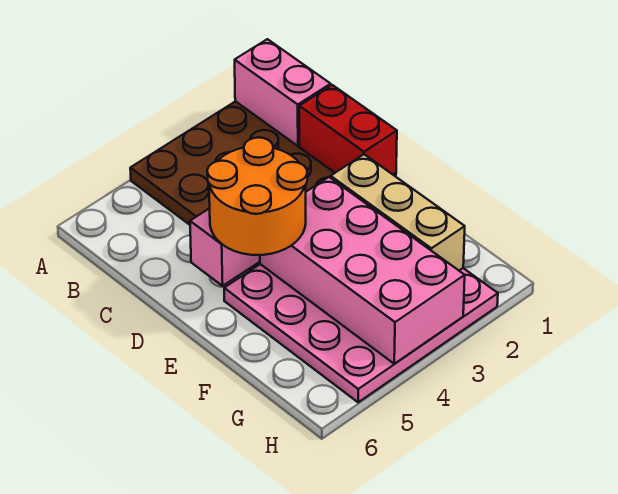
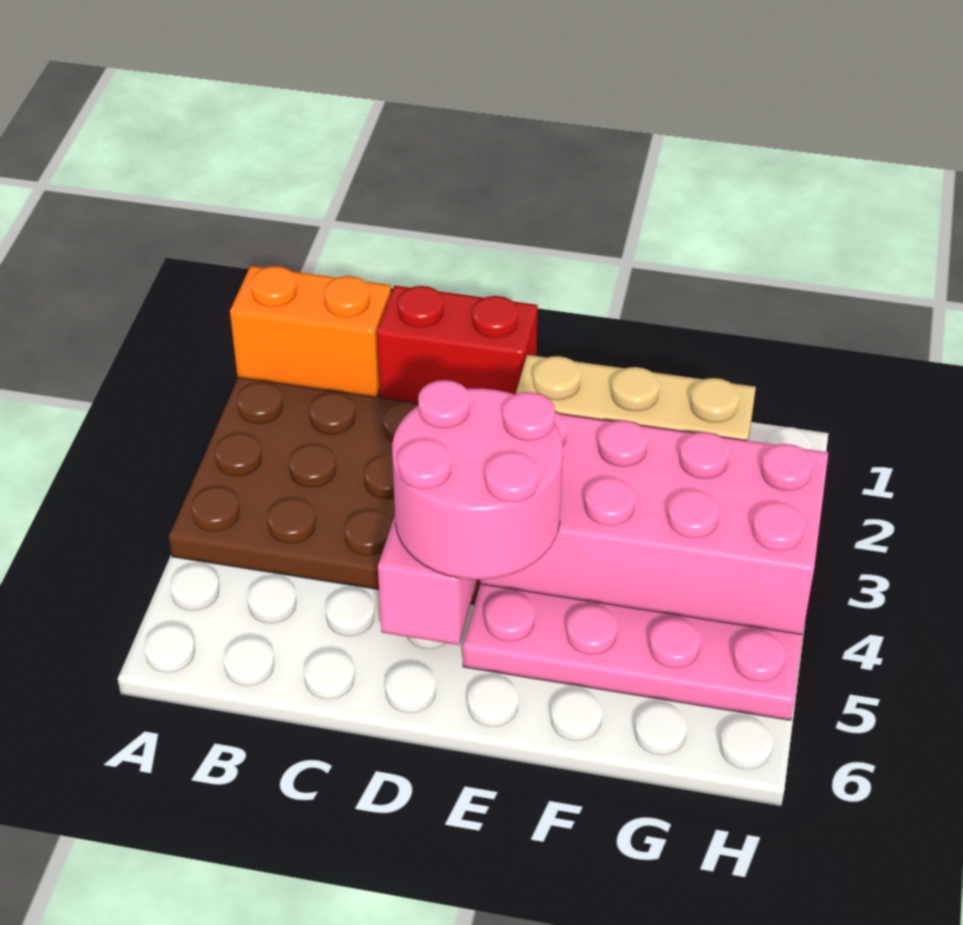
pink 1x2 brick [235,39,331,146] -> orange 1x2 brick [230,266,391,397]
orange 2x2 round brick [207,138,307,255] -> pink 2x2 round brick [392,380,563,580]

